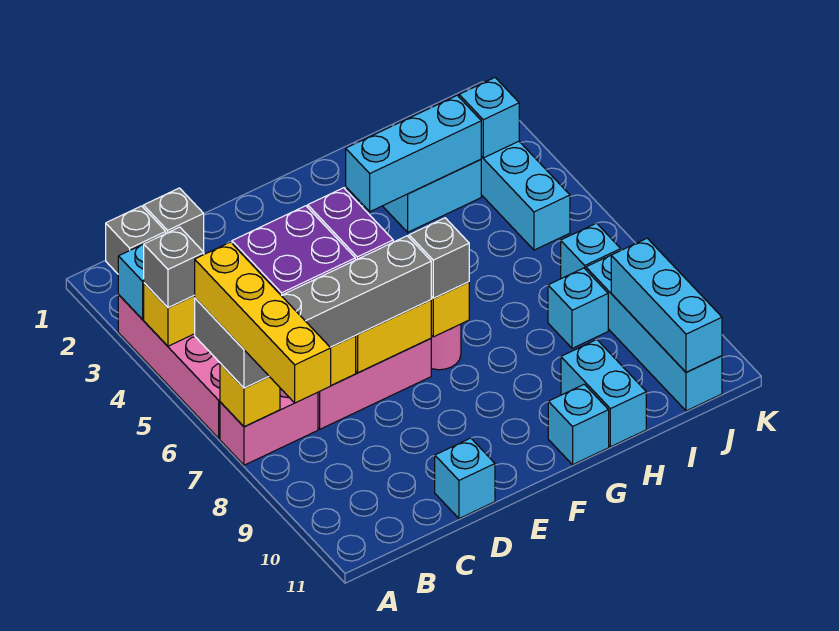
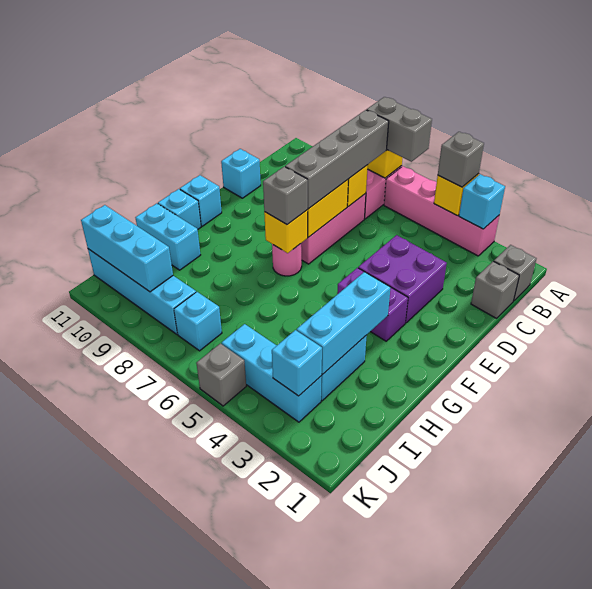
yellow 1x4 brick [194,242,331,403] -> none
cyan 1x1 brick [548,268,608,348] -> cyan 1x1 brick moved to [180,175,222,226]
none -> grey 1x1 brick [196,343,246,406]

